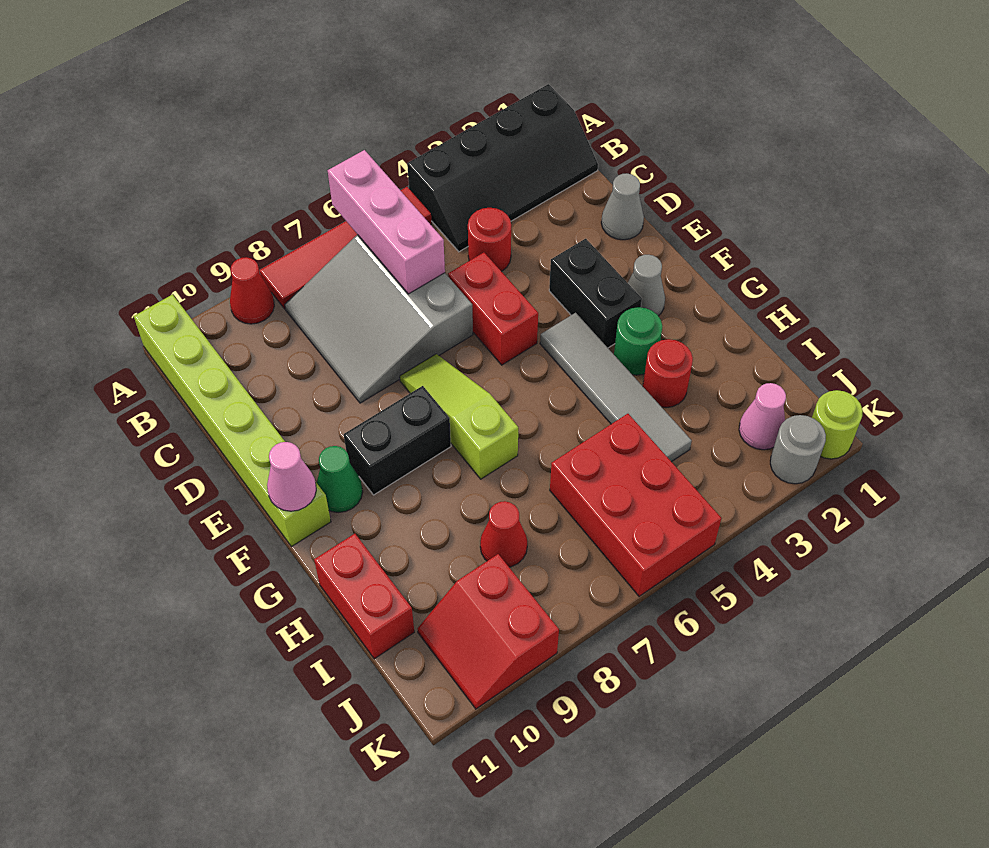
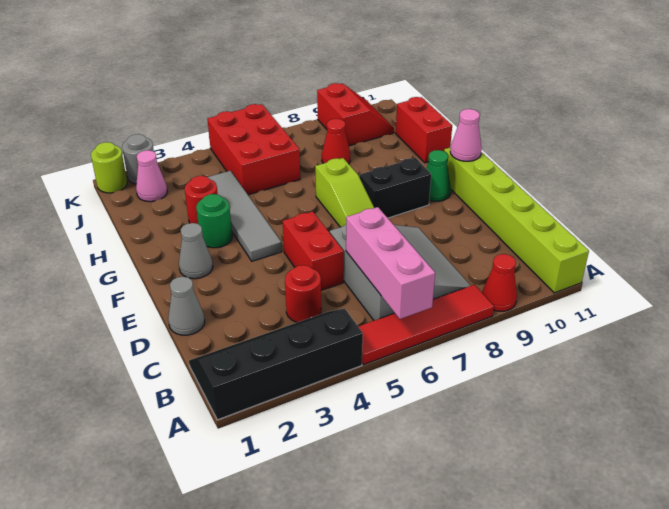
black 1x2 brick [549,239,642,348] -> none

